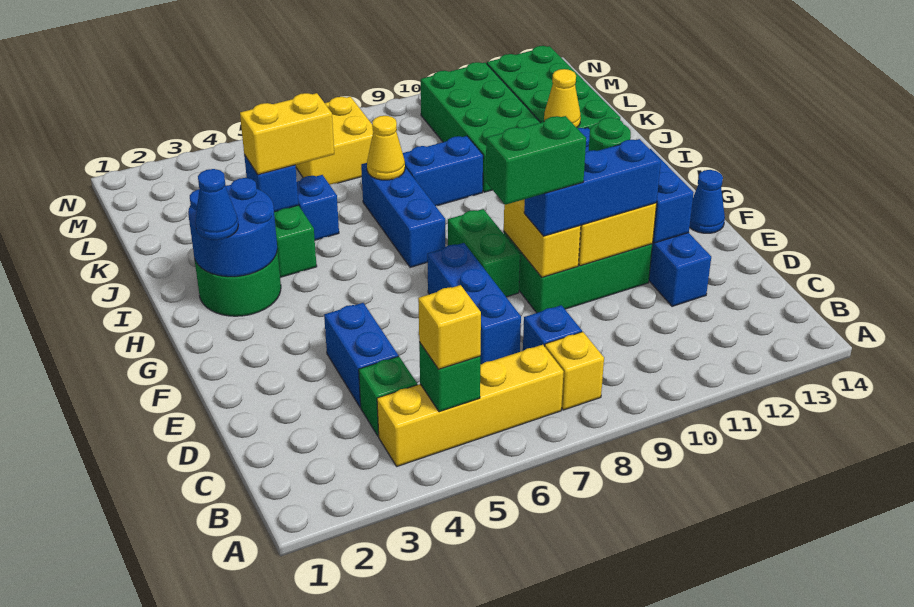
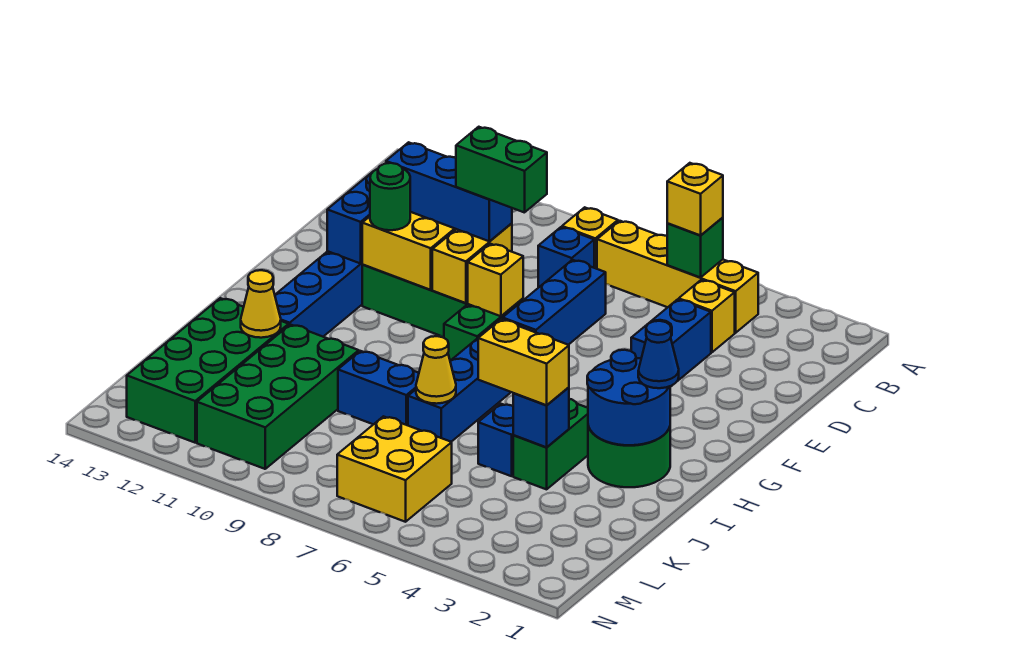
green 1x1 brick [359,356,417,436] -> yellow 1x1 brick [679,280,735,352]
none -> yellow 1x1 brick [468,244,523,316]
blue 1x1 cone [690,170,725,233] -> none

